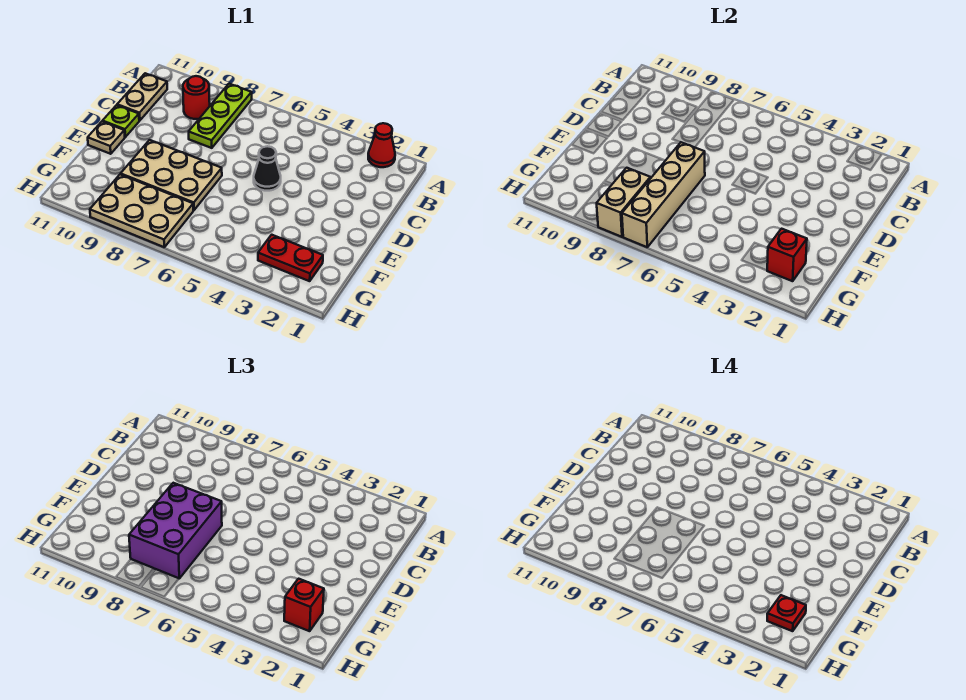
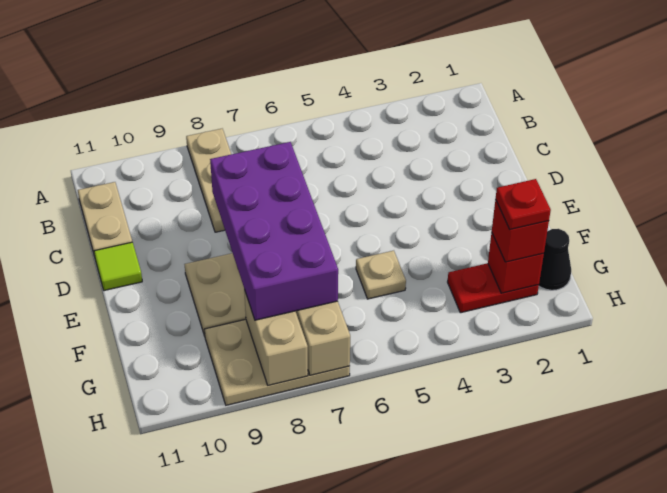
red 1x1 cone [368,123,395,167] -> none
lime 1x3 plate [189,84,252,148] -> tan 1x3 plate [186,129,231,232]
red 1x1 round brick [183,76,210,119] -> none
black 1x1 cone [254,146,281,191] -> black 1x1 cone moved to [539,229,571,290]
lime 1x1 plate [103,105,139,137] -> lime 1x1 tile [94,242,142,291]
purple 2x3 brick [129,483,222,578] -> purple 2x4 brick [210,142,338,320]
tan 1x1 plate [88,122,125,154] -> tan 1x1 plate moved to [356,251,406,299]

